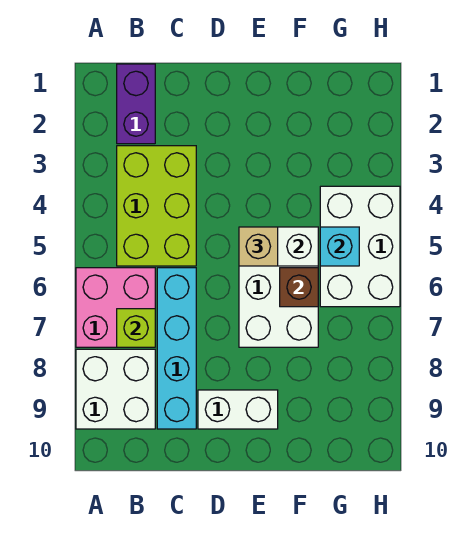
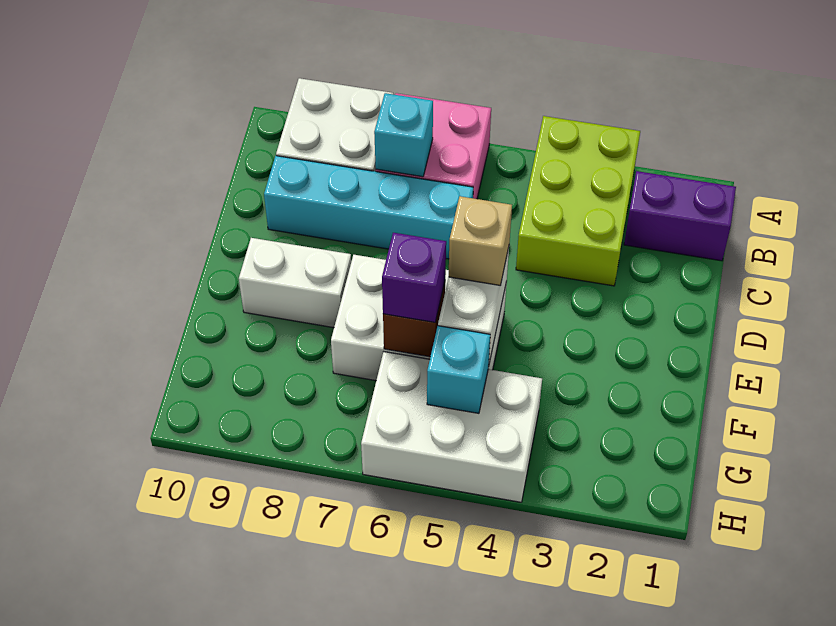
lime 2x3 brick [117,146,196,266] -> lime 2x3 brick turned to [516,116,640,286]
lime 1x1 brick [117,309,155,347] -> cyan 1x1 brick [374,93,433,177]
white 1x2 brick [198,390,278,429] -> white 1x2 brick turned to [239,238,351,328]
none -> purple 1x1 brick [382,233,446,322]

